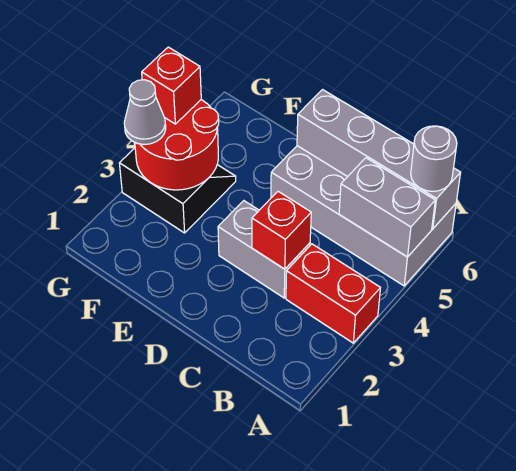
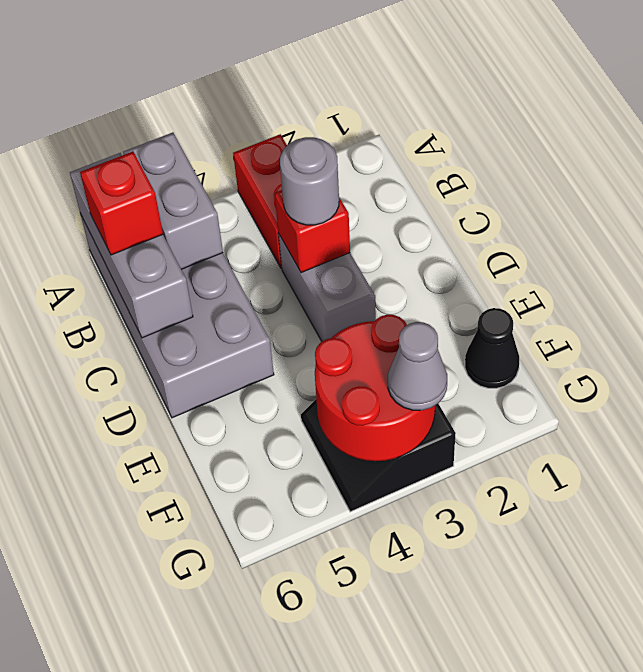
grey 1x4 brick [297,90,461,229] -> grey 1x3 brick [70,153,193,338]
grey 1x1 round brick [411,126,457,191] -> grey 1x1 round brick moved to [280,137,339,225]
none -> black 1x1 cone [465,308,519,388]
red 1x1 brick [142,47,201,124] -> red 1x1 brick moved to [80,151,163,255]

